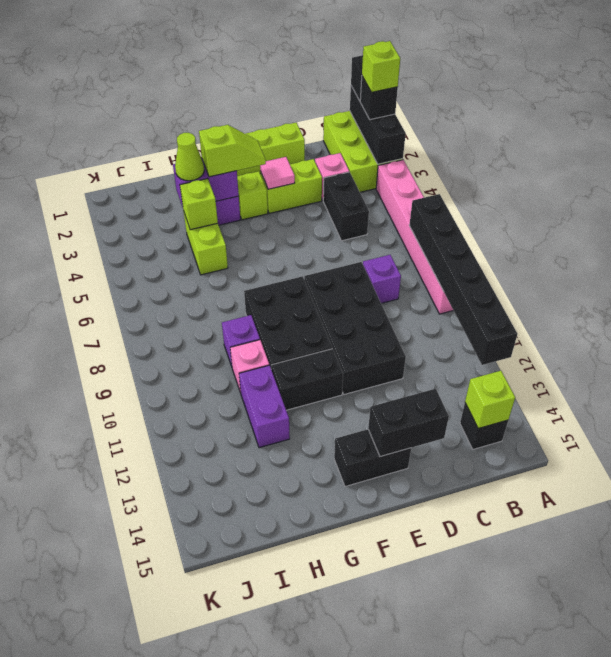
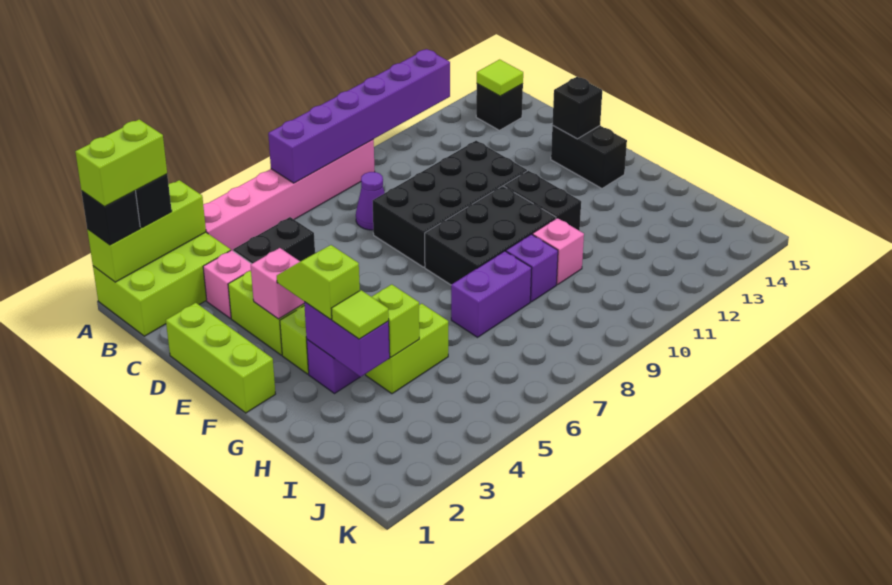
black 1x3 brick [350,86,406,164] -> lime 1x3 brick [87,180,206,282]
lime 1x1 brick [362,41,400,92] -> lime 1x2 brick [75,119,167,207]
black 1x6 brick [409,194,517,365] -> purple 1x6 brick [268,49,450,183]
lime 1x1 brick [465,371,515,428] -> lime 1x1 tile [477,59,523,96]
purple 1x1 brick [363,255,401,303] -> purple 1x1 cone [356,172,385,230]
black 1x2 brick [368,389,449,457] -> black 1x1 brick [552,77,602,139]
pink 1x1 tile [260,157,295,189] -> pink 1x1 brick [251,248,304,319]
lime 1x1 cone [175,133,204,181] -> lime 1x1 tile [331,290,389,339]
purple 1x2 brick [239,365,290,448] -> purple 1x2 brick moved to [451,251,532,337]

